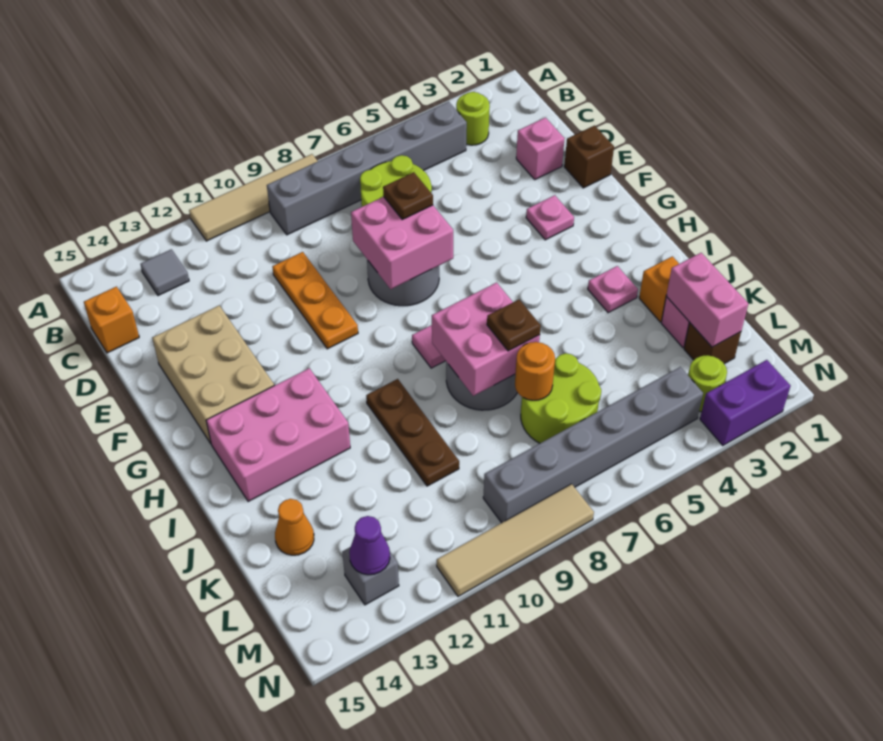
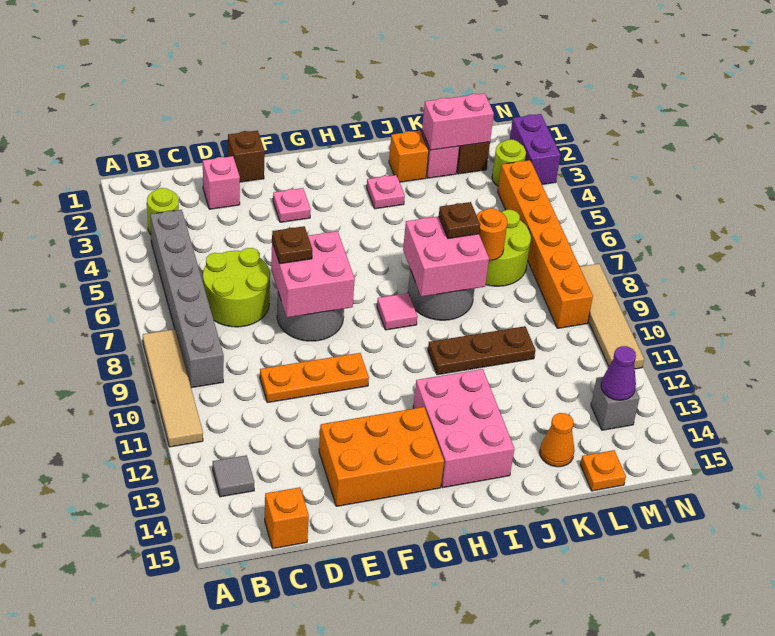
tan 2x3 brick [152,306,274,444] -> orange 2x3 brick [319,407,444,506]
none -> orange 1x1 plate [580,450,626,491]
grey 1x6 brick [483,367,703,523] -> orange 1x6 brick [498,160,593,328]

